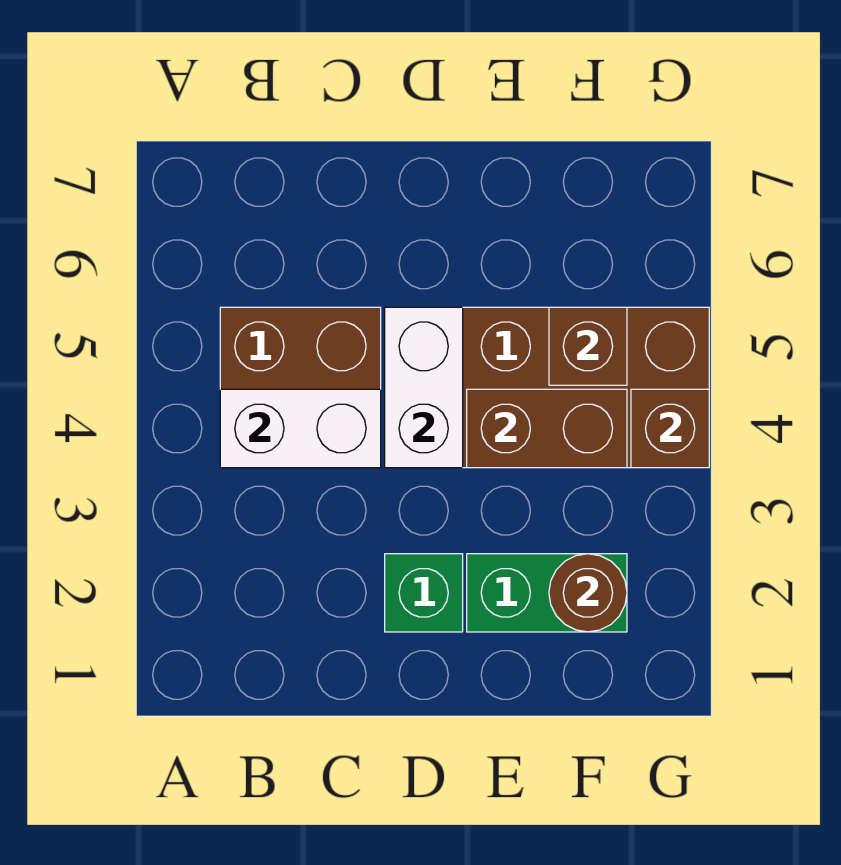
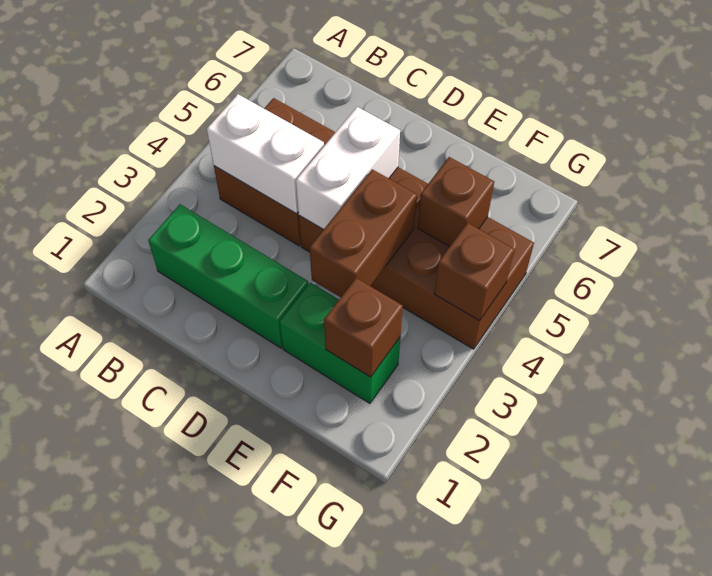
green 1x1 brick [385,554,463,632] -> green 1x3 brick [148,204,308,348]
brown 1x2 brick [467,389,627,468] -> brown 1x2 brick turned to [310,169,417,297]
brown 1x1 round brick [549,554,627,632] -> brown 1x1 brick [324,278,403,377]

